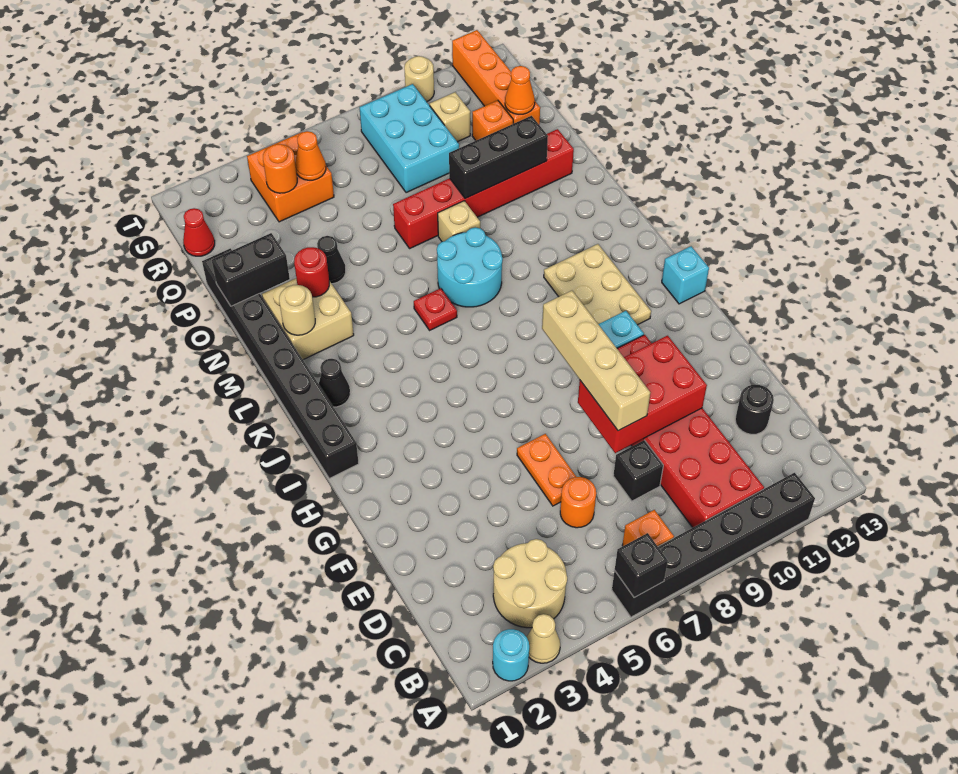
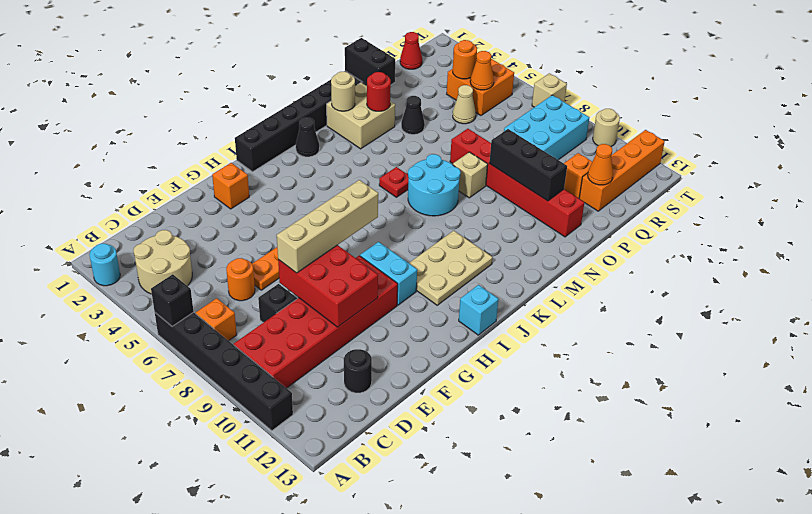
tan 1x1 cone [527,614,560,663] -> tan 1x1 cone moved to [453,85,476,124]
none -> orange 1x1 brick [212,163,249,209]
tan 1x1 brick [430,92,470,142] -> tan 1x1 brick moved to [532,73,567,107]

